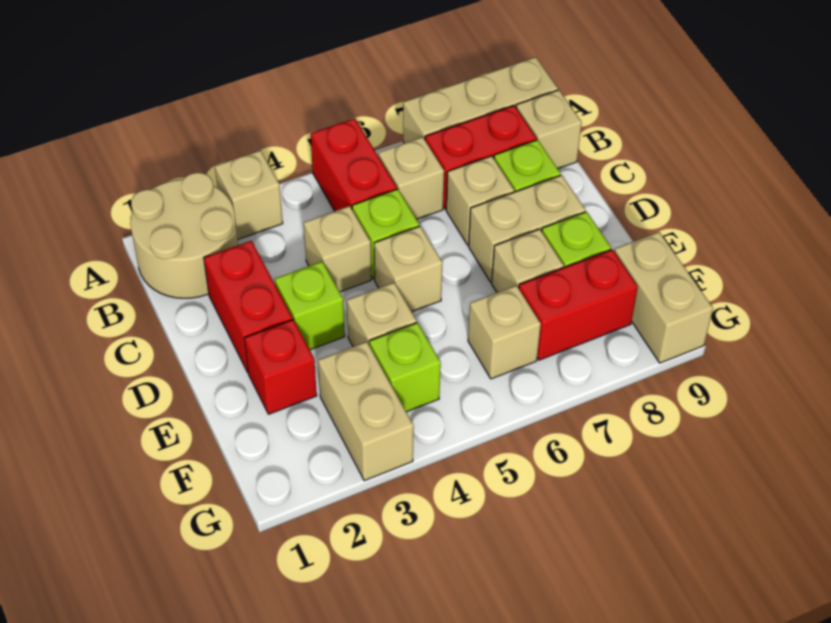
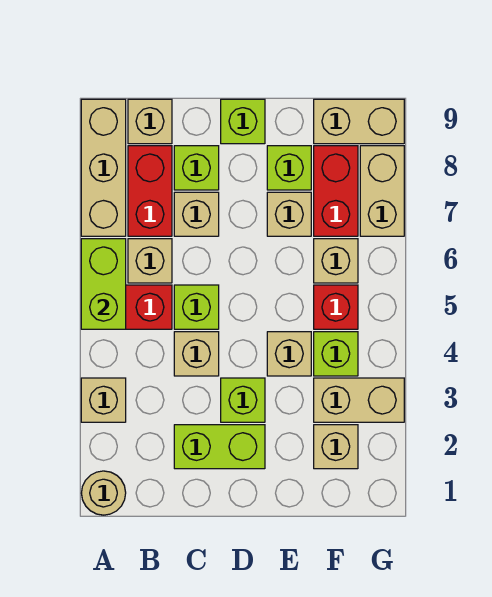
tan 2x2 round brick [130,173,238,298] -> tan 1x1 round brick [81,471,126,515]
none -> lime 1x2 brick [81,239,126,329]
red 1x2 brick [204,241,293,372] -> lime 1x2 brick [174,425,265,469]
tan 1x1 brick [374,226,443,312] -> tan 1x1 brick moved to [314,425,358,469]
tan 1x2 brick [469,175,586,282] -> tan 1x2 brick moved to [360,146,404,236]
none -> lime 1x1 brick [221,99,265,144]
red 1x1 brick [244,320,317,414] -> red 1x1 brick moved to [314,285,358,329]

